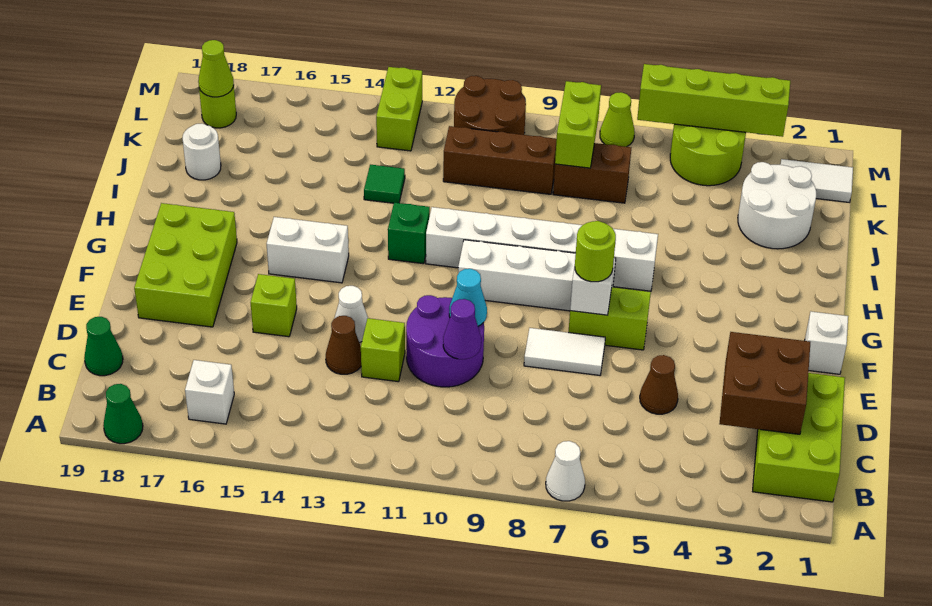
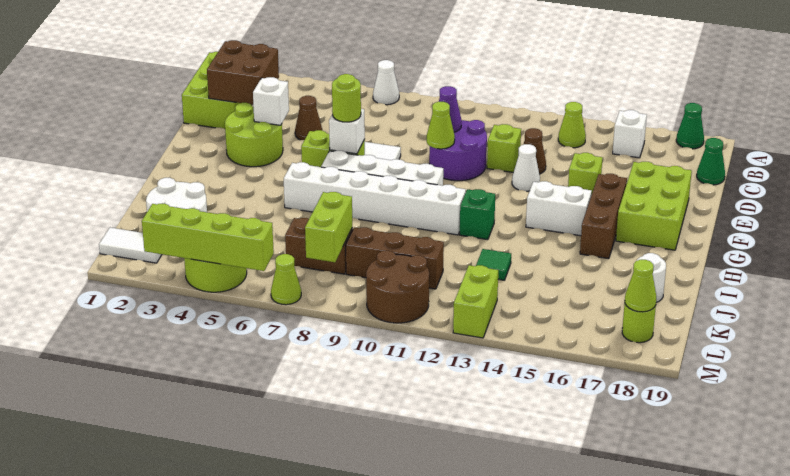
none -> lime 1x1 cone [558,102,586,148]
none -> lime 2x2 round brick [225,103,283,167]
cyan 1x1 cone [449,269,487,326] -> lime 1x1 cone [427,102,455,149]
white 1x1 brick [805,311,848,374] -> white 1x1 brick moved to [253,77,289,125]
none -> brown 1x3 brick [580,174,627,259]

